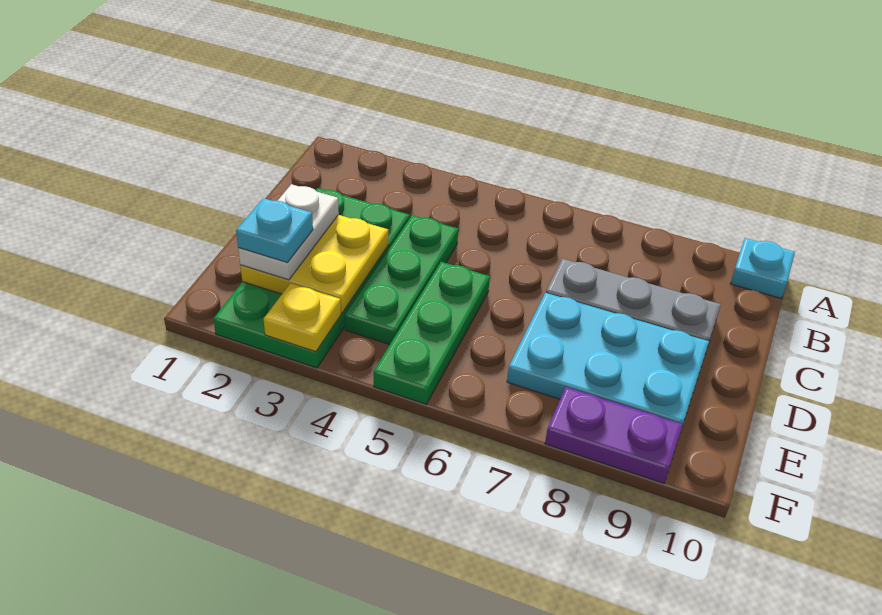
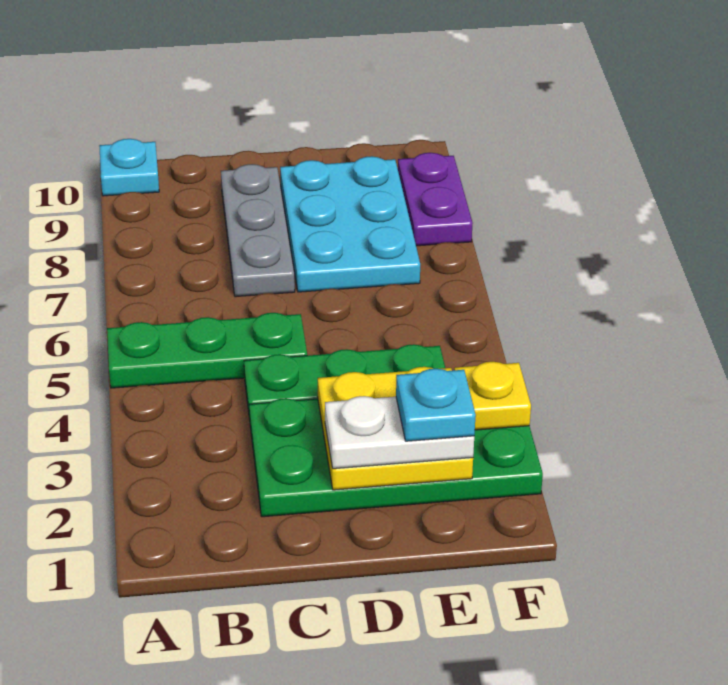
green 1x3 plate [374,262,490,404] -> green 1x3 plate moved to [107,313,307,388]

